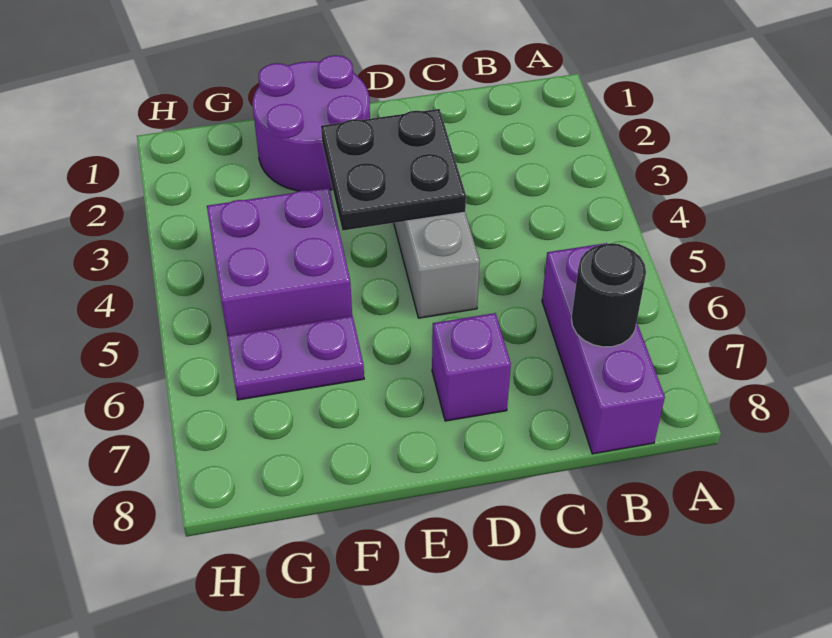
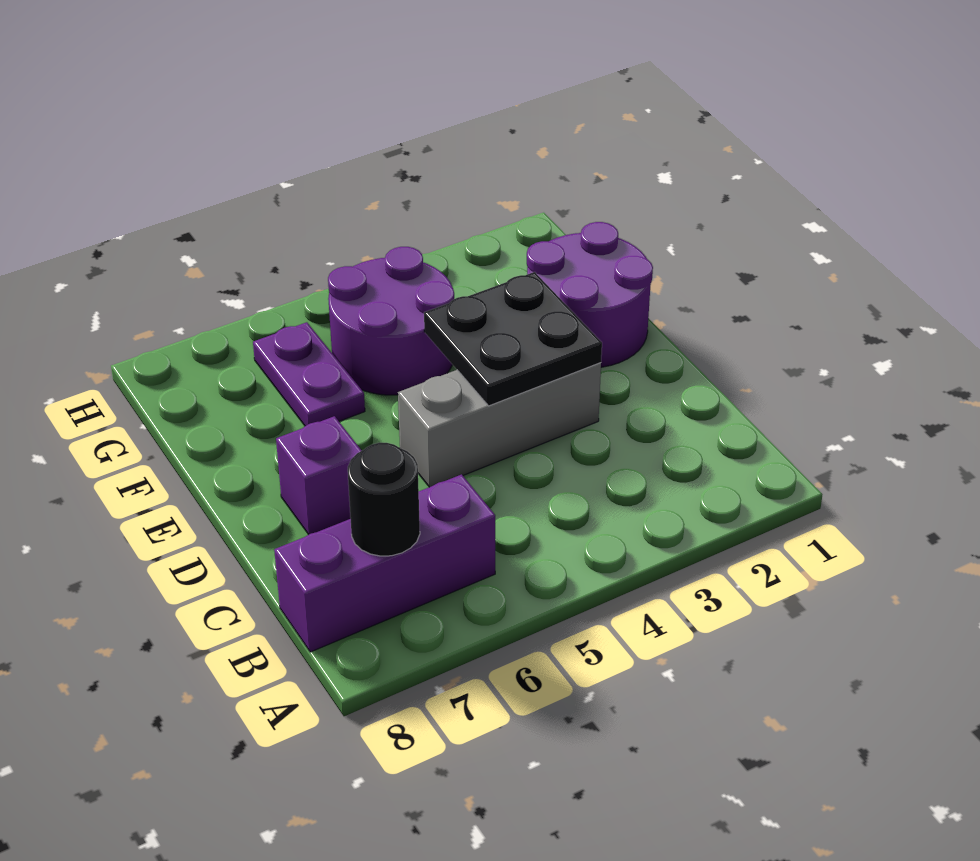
purple 2x2 brick [207,188,352,335] -> purple 2x2 round brick [328,247,454,395]

